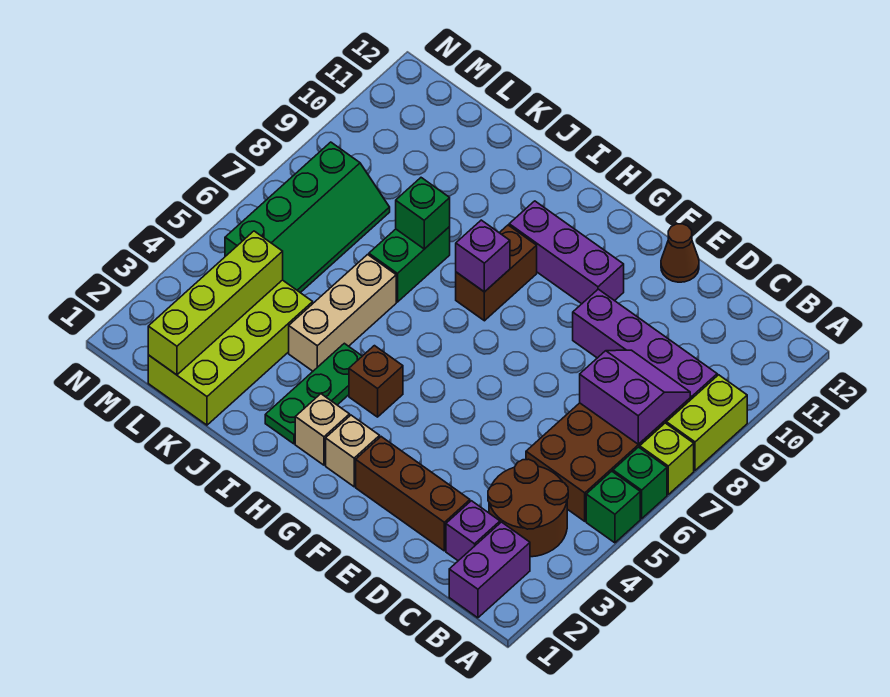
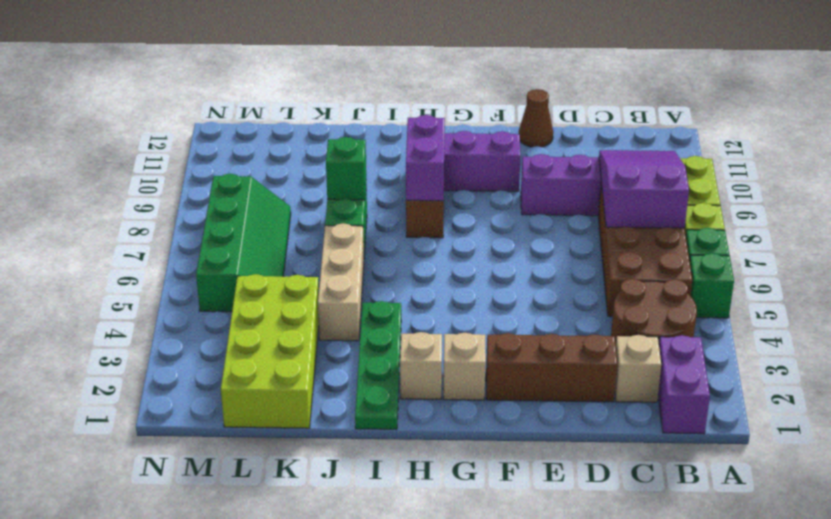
purple 2x2 slope [580,350,690,444] -> purple 2x3 slope [599,150,689,228]
purple 1x1 brick [446,501,500,561] -> tan 1x1 brick [615,335,661,402]
brown 1x1 brick [349,346,403,417] -> none
purple 1x1 brick [456,220,510,292] -> purple 1x2 brick [406,115,445,201]
green 1x3 plate [265,343,362,444] -> green 1x4 plate [355,301,401,429]
lime 1x4 brick [148,231,283,375] -> none

